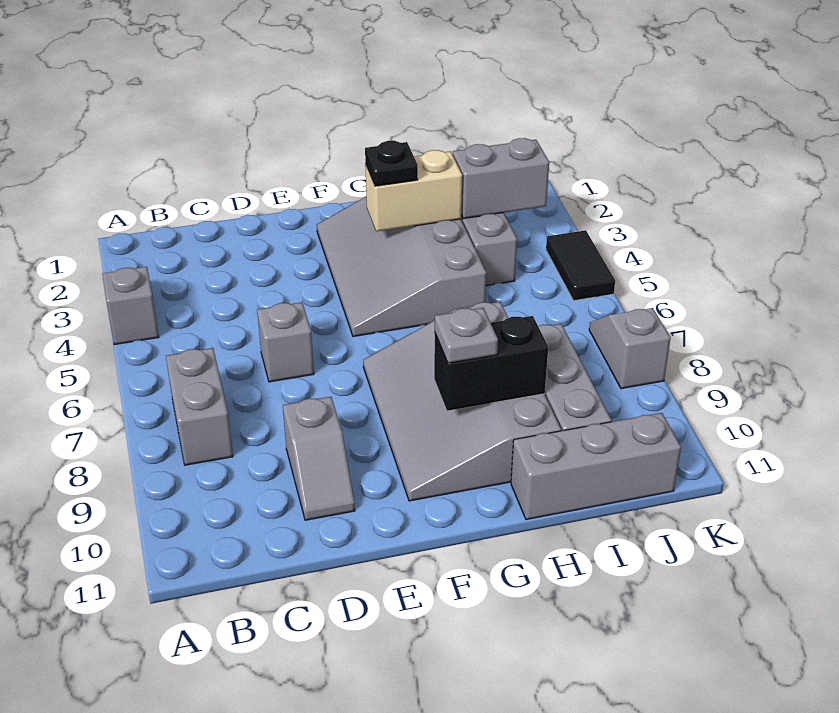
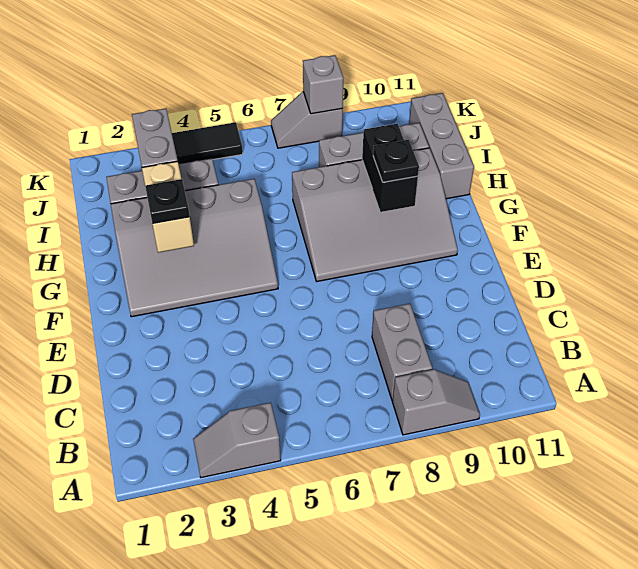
grey 1x2 brick [166,348,233,465] -> grey 1x2 brick turned to [372,304,432,400]
grey 1x1 brick [257,302,314,382] -> grey 1x1 brick moved to [303,55,343,114]
grey 1x2 slope [283,397,355,520] -> grey 1x2 slope moved to [392,369,480,435]
grey 1x1 plate [435,308,498,363] -> black 1x1 plate [373,140,419,182]

